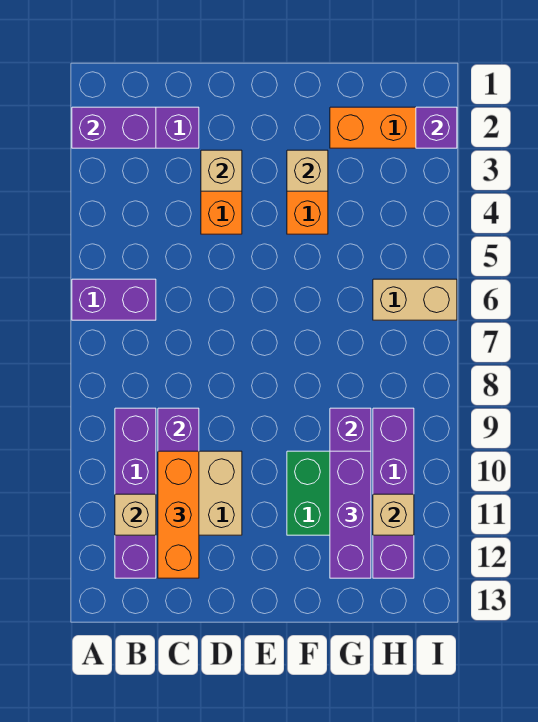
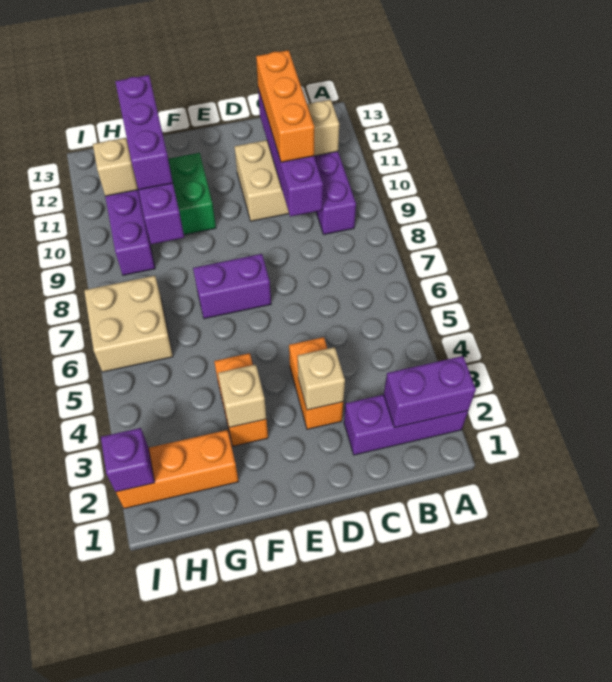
purple 1x2 brick [72,279,156,320] -> purple 1x2 brick moved to [193,254,271,319]
tan 1x2 brick [373,279,457,320] -> tan 2x2 brick [84,276,173,372]

